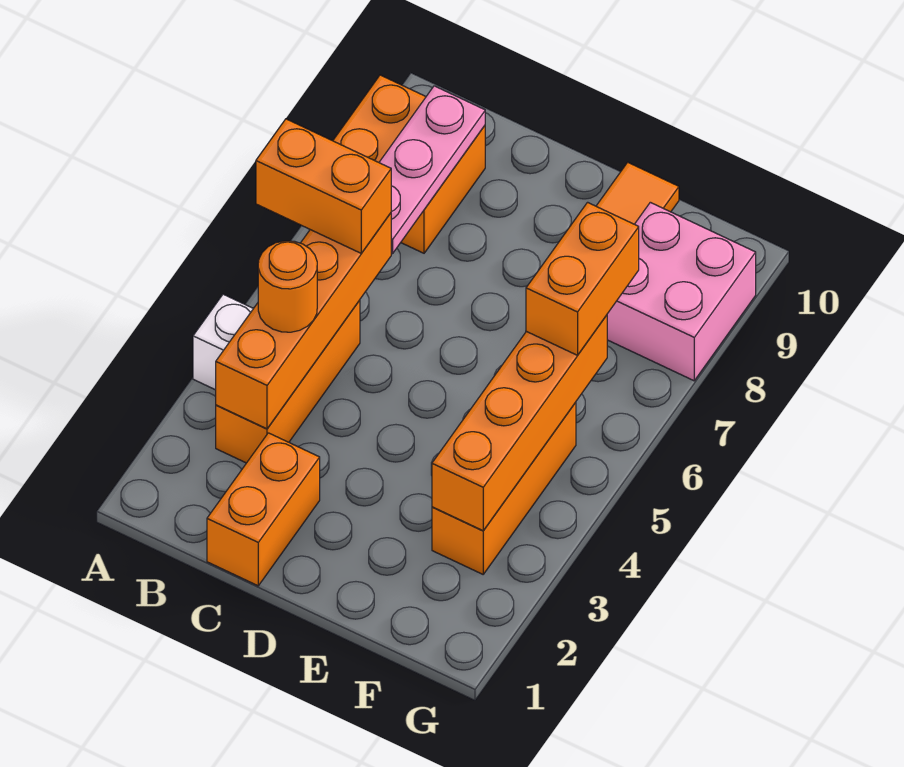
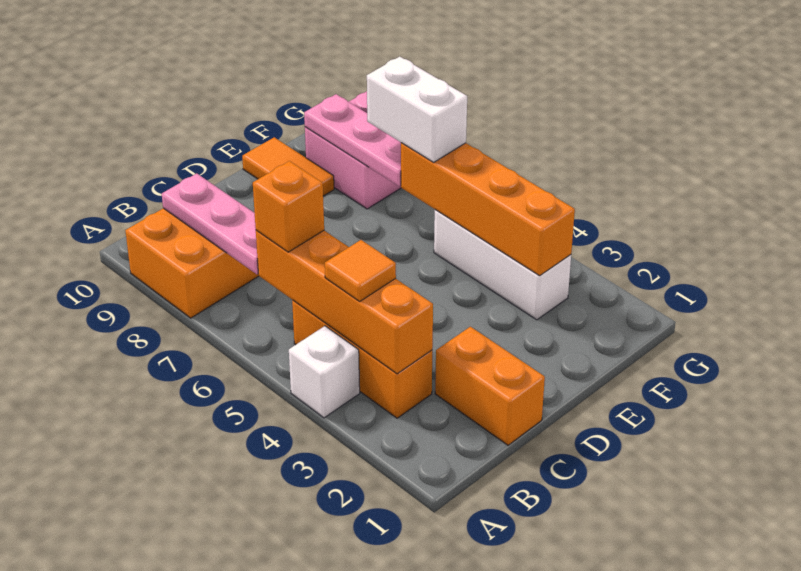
orange 1x2 brick [256,119,391,253] -> orange 1x1 brick [253,161,324,252]
orange 1x1 round brick [258,241,317,332] -> orange 1x1 tile [325,240,396,301]
orange 1x3 brick [432,402,576,574] -> white 1x3 brick [434,210,571,320]
orange 1x2 brick [526,202,639,355] -> white 1x2 brick [367,57,467,163]
none -> pink 1x3 plate [304,94,401,186]

